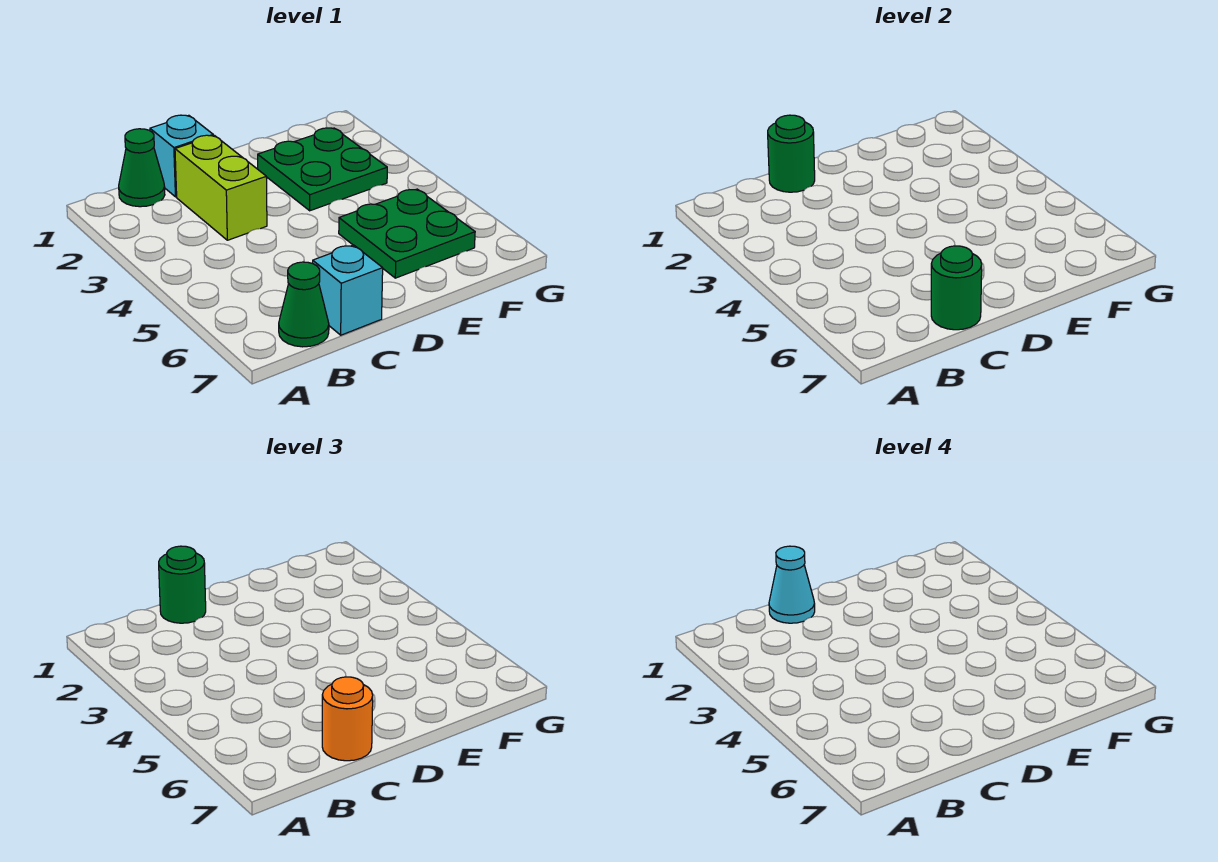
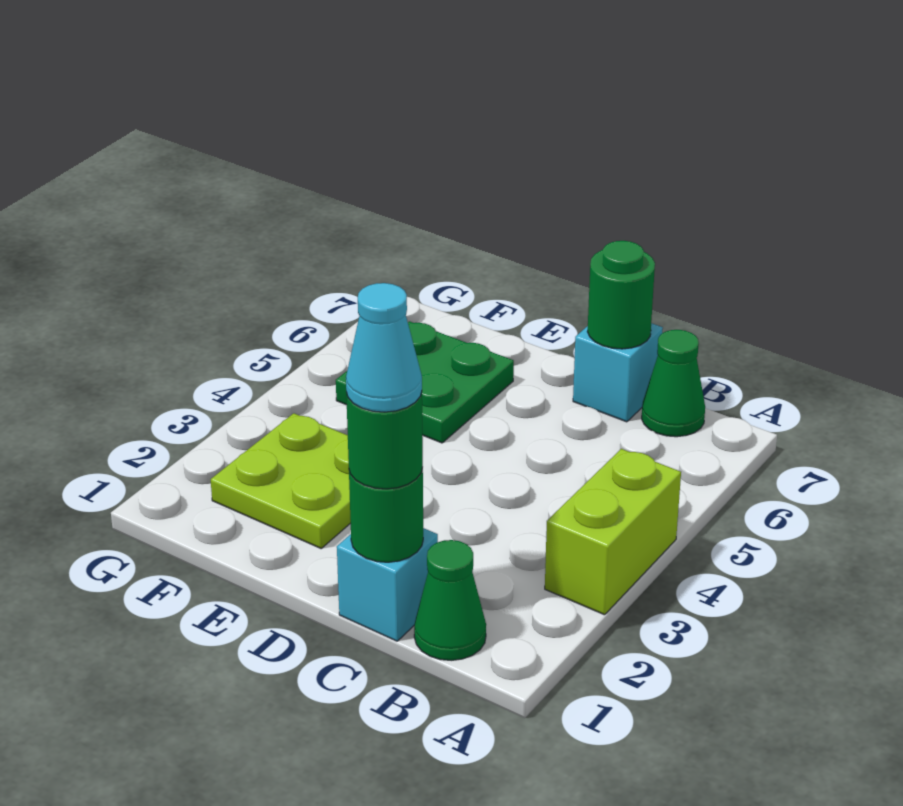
lime 1x2 brick [175,135,267,240] -> lime 1x2 brick moved to [545,449,681,615]
orange 1x1 round brick [322,677,373,761] -> none
green 2x2 plate [258,128,387,211] -> lime 2x2 plate [211,413,351,548]

